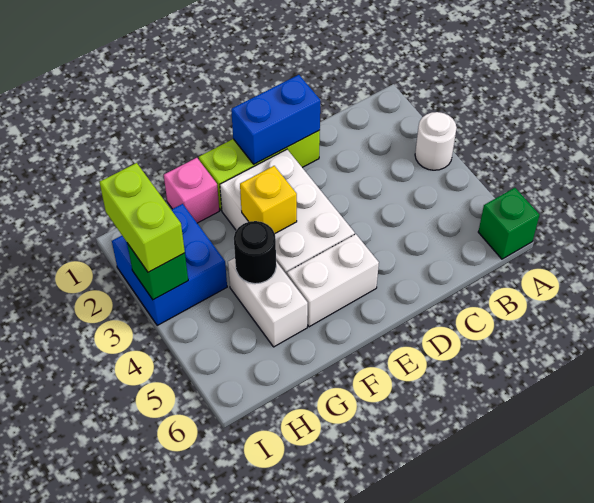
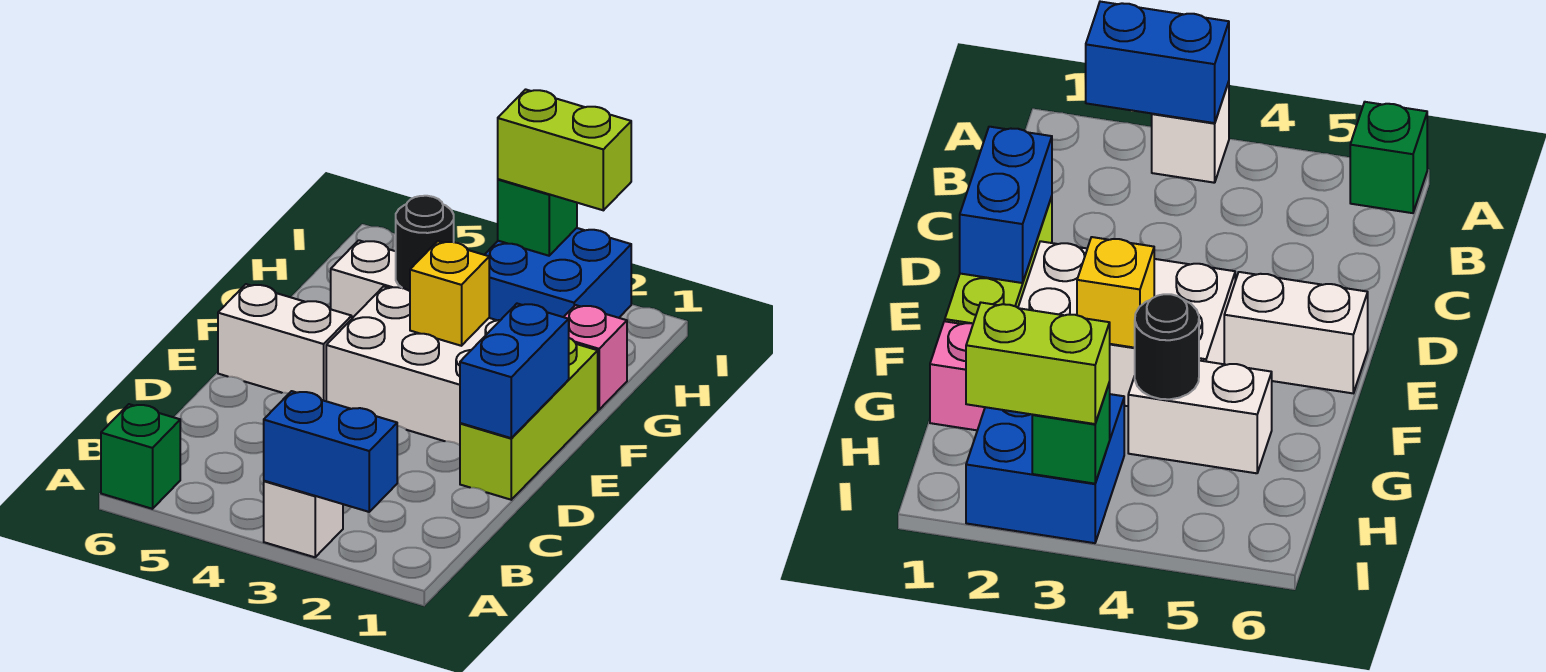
none -> blue 1x2 brick [264,391,397,512]
white 1x1 round brick [415,112,457,170] -> white 1x1 brick [264,481,343,557]
white 1x2 brick [287,234,379,327] -> white 1x2 brick turned to [218,284,352,401]

